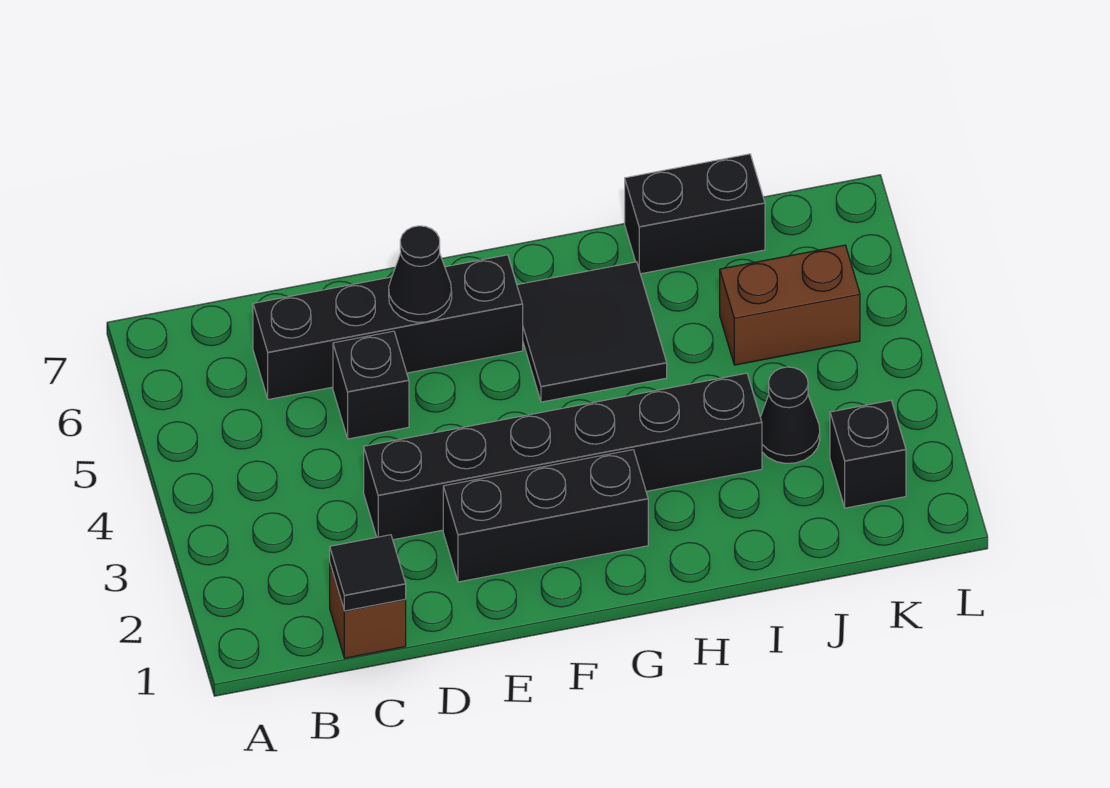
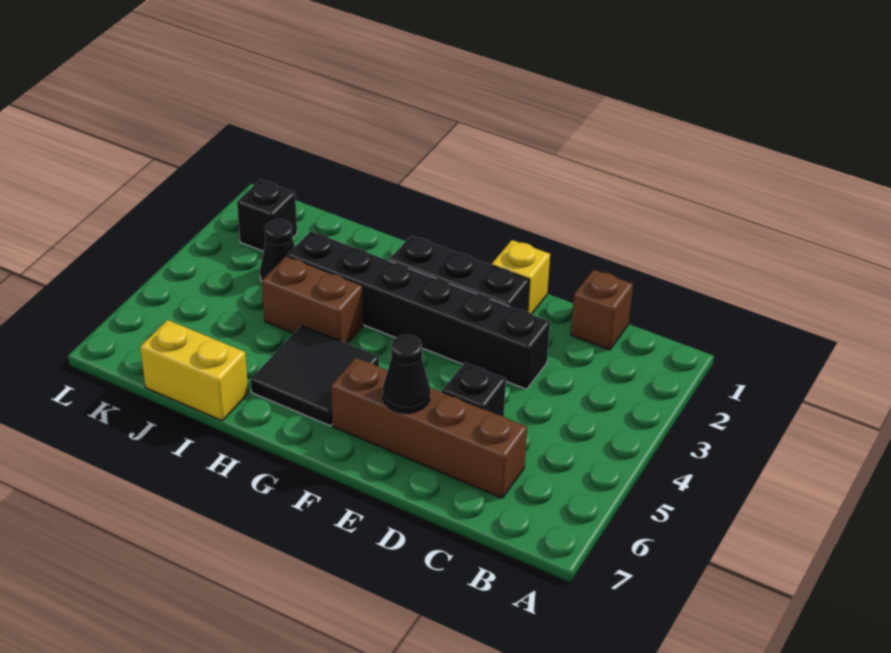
black 1x1 tile [330,535,406,611] -> none
black 1x4 brick [253,255,523,399] -> brown 1x4 brick [331,358,527,498]
none -> yellow 1x1 brick [492,240,550,314]
black 1x2 brick [625,154,765,274] -> yellow 1x2 brick [140,320,248,421]
brown 1x2 brick [720,245,860,365] -> brown 1x2 brick moved to [262,256,363,344]

